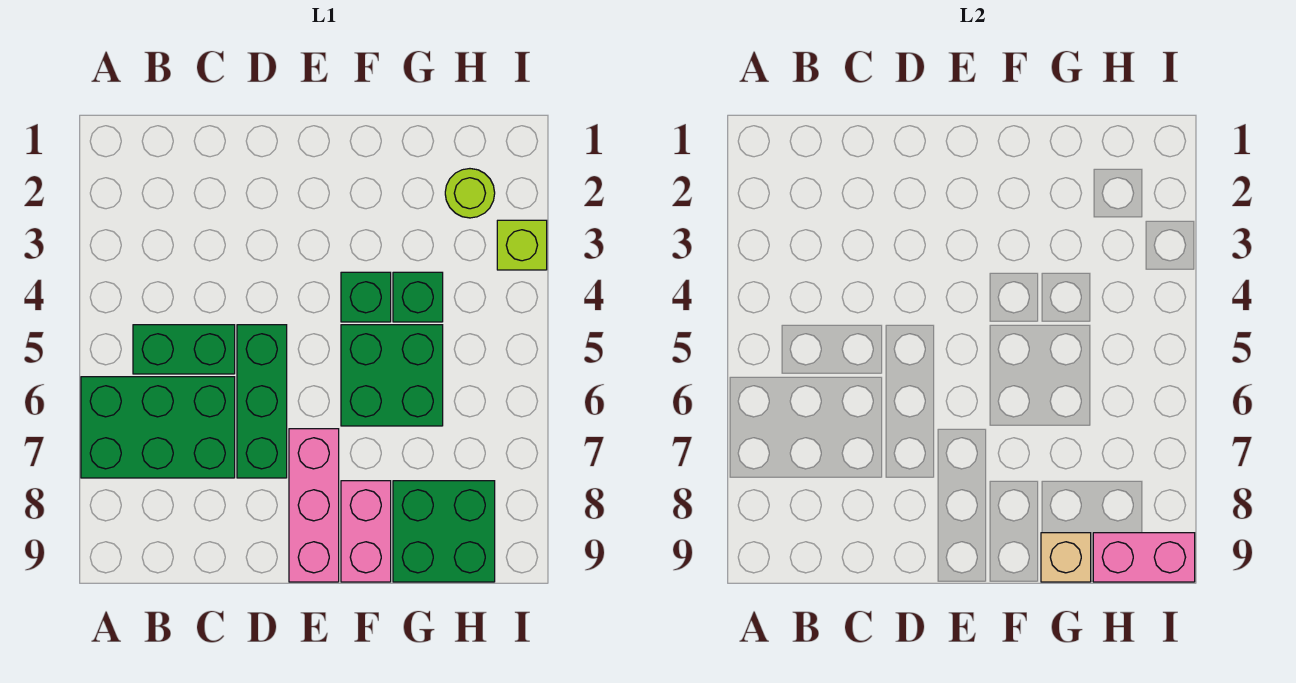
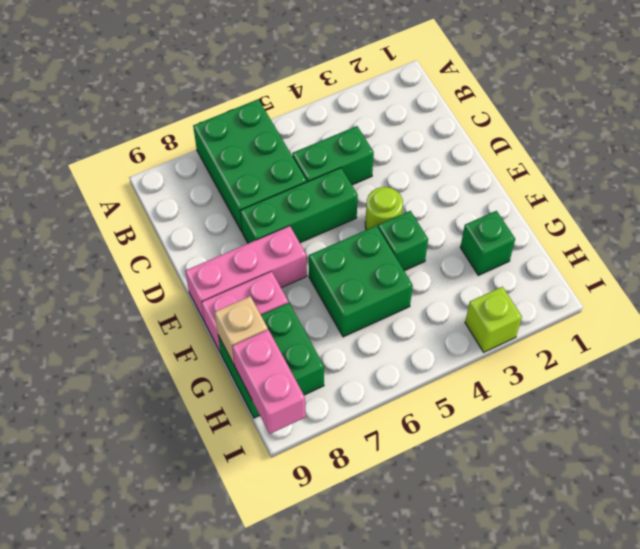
green 1x2 brick [133,325,235,374] -> green 1x2 brick turned to [292,126,374,185]
green 1x1 brick [393,272,443,322] -> green 1x1 brick moved to [460,211,515,275]
lime 1x1 round brick [445,169,495,218] -> lime 1x1 round brick moved to [365,187,403,230]

